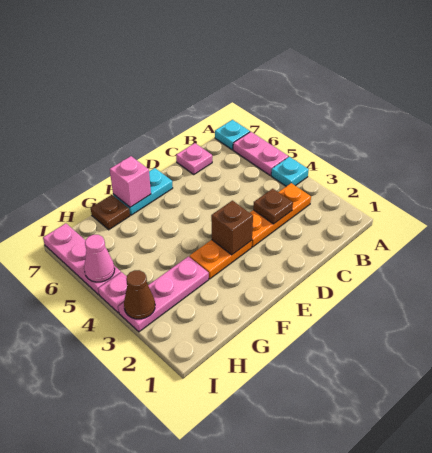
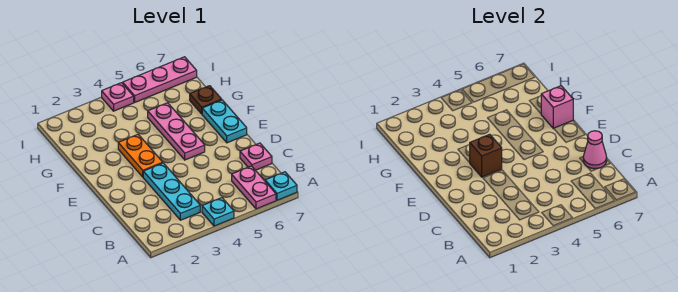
pink 1x2 plate [233,132,288,175] -> pink 1x2 plate turned to [232,166,276,209]
orange 1x3 plate [250,183,311,247] -> cyan 1x3 plate [143,163,200,220]
brown 1x1 plate [253,189,293,224] -> none
pink 1x3 plate [118,257,209,332] -> pink 1x3 plate moved to [148,103,205,160]
brown 1x1 cone [124,270,155,319] -> none
pink 1x1 cone [84,235,115,282] -> pink 1x1 cone moved to [583,131,607,169]

